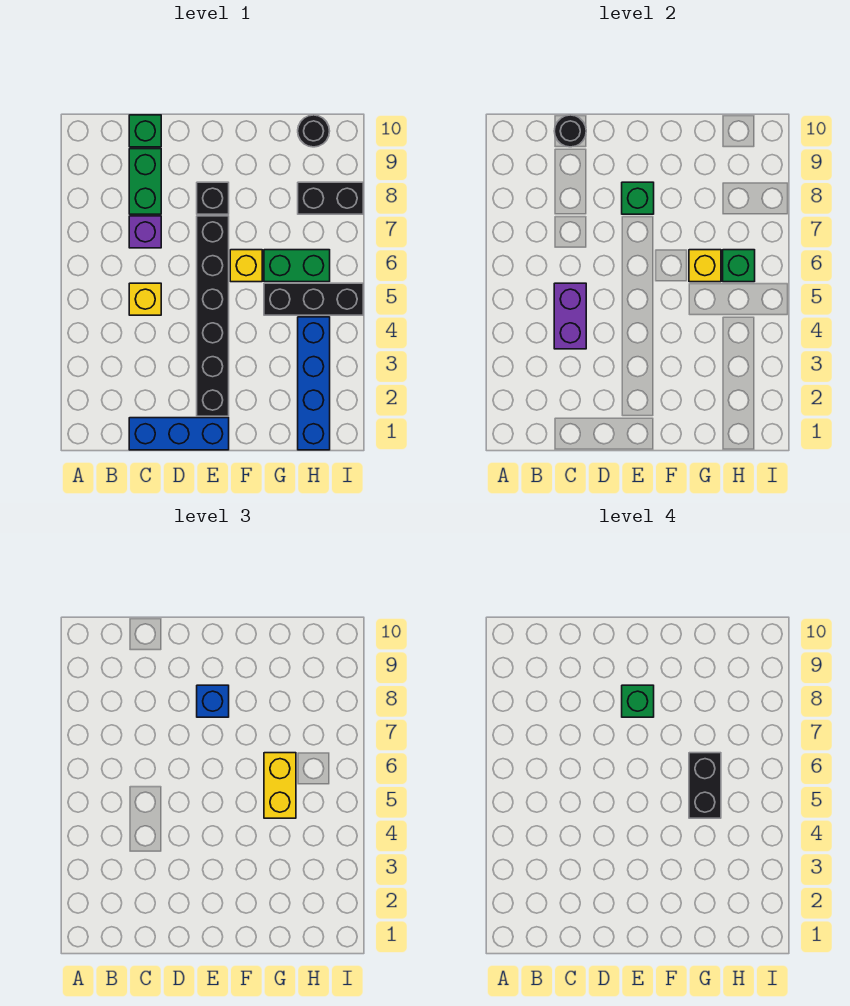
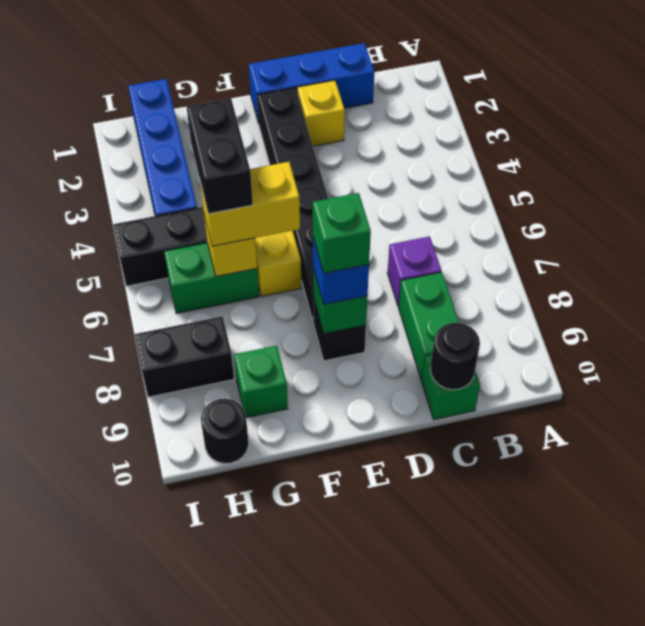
purple 1x2 brick [554,283,586,349] -> none
yellow 1x1 brick [129,283,161,315] -> yellow 1x1 brick moved to [297,80,345,146]
yellow 1x2 brick [264,753,296,818] -> yellow 1x2 brick turned to [200,162,300,246]
green 1x1 brick [723,250,755,282] -> green 1x1 brick moved to [234,346,288,418]

